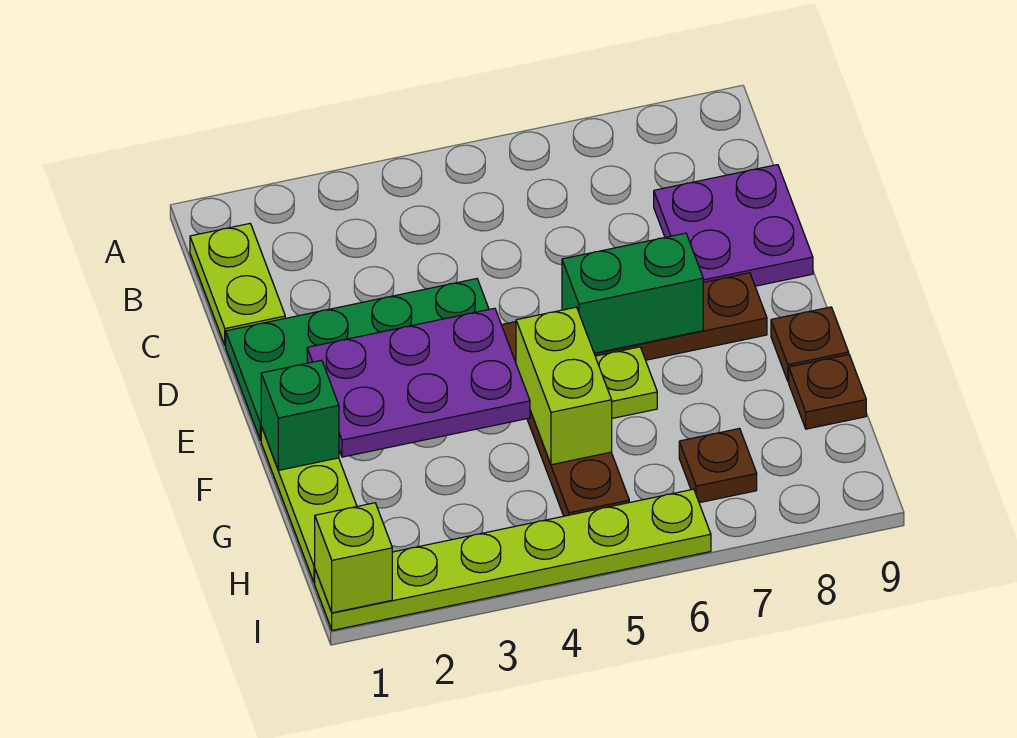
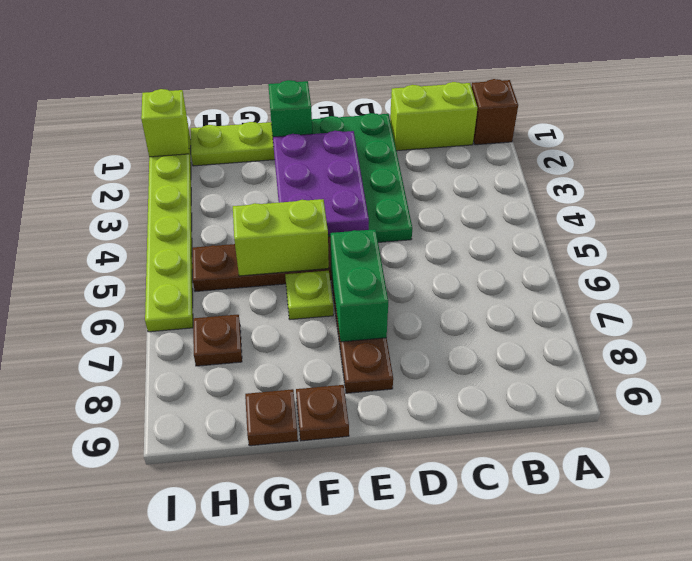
none -> brown 1x1 brick [471,79,518,145]
lime 1x2 plate [190,224,285,346] -> lime 1x2 brick [390,82,477,151]
purple 2x2 plate [654,165,813,286] -> none

